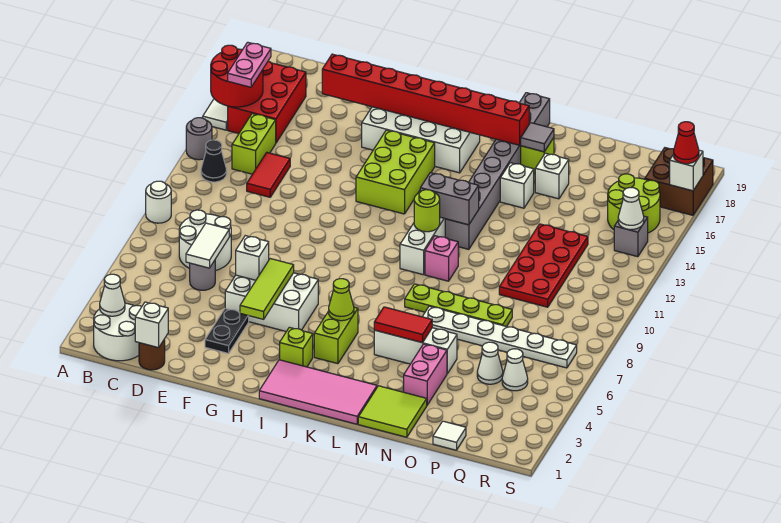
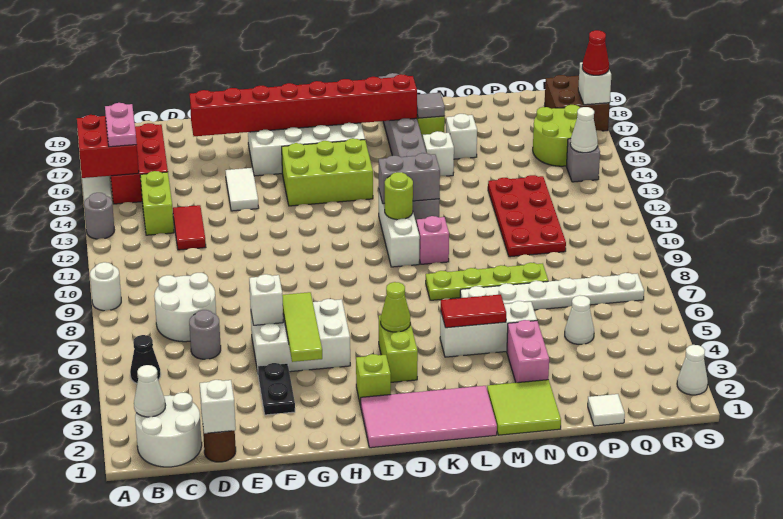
red 2x2 round brick [211,45,263,107] -> red 2x2 brick [77,115,139,178]
black 1x1 cone [201,140,227,182] -> black 1x1 cone moved to [130,335,161,383]
white 1x2 tile [186,223,229,268] -> white 1x2 tile moved to [225,168,259,211]
lime 2x3 brick [356,130,435,214] -> lime 2x3 brick turned to [282,138,373,206]
white 1x1 cone [502,349,528,391] -> white 1x1 cone moved to [677,345,708,395]

